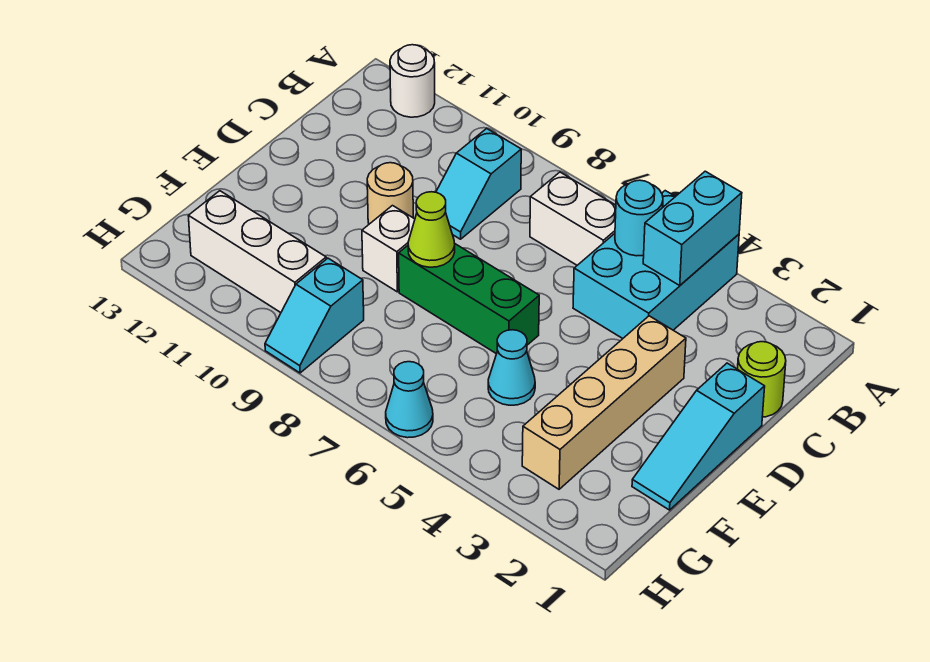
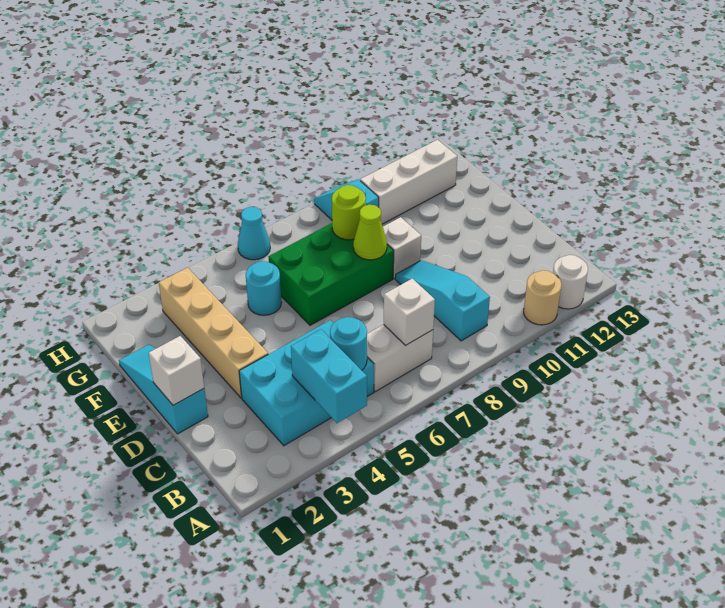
cyan 2x3 brick [573,191,739,339] -> cyan 2x3 brick turned to [239,320,374,446]
none -> white 1x1 brick [384,279,435,345]
cyan 1x2 slope [436,128,521,239] -> cyan 1x3 slope [395,260,490,341]
lime 1x1 round brick [738,342,786,417] -> lime 1x1 round brick moved to [332,185,366,240]
none -> white 1x1 brick [149,336,204,405]
tan 1x1 round brick [367,163,413,224] -> tan 1x1 round brick moved to [524,270,561,325]
green 1x3 brick [399,244,539,354] -> green 2x3 brick [268,223,394,325]
cyan 1x1 cone [488,330,535,405] -> cyan 1x1 round brick [246,261,282,315]

